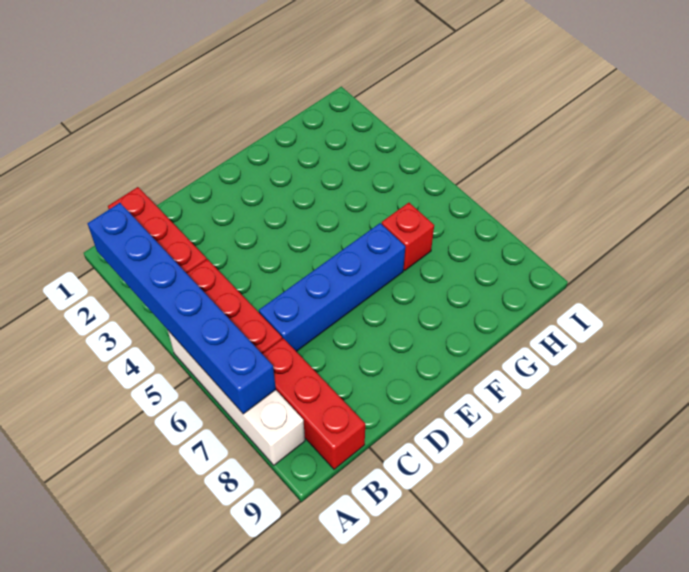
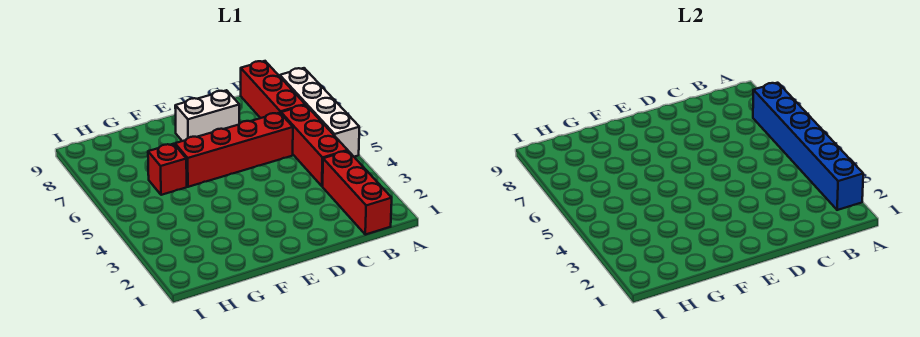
blue 1x4 brick [259,223,405,352] -> red 1x4 brick [175,113,293,187]
none -> white 1x2 brick [175,90,239,141]

